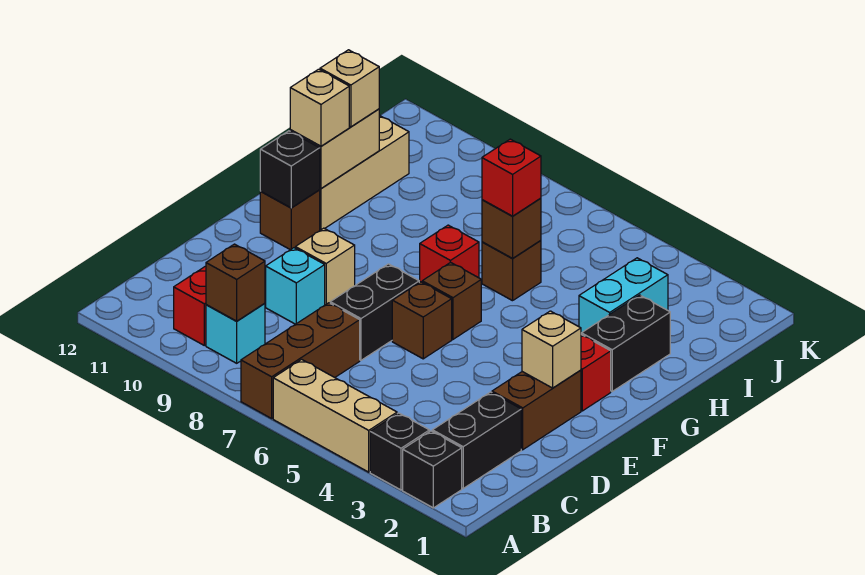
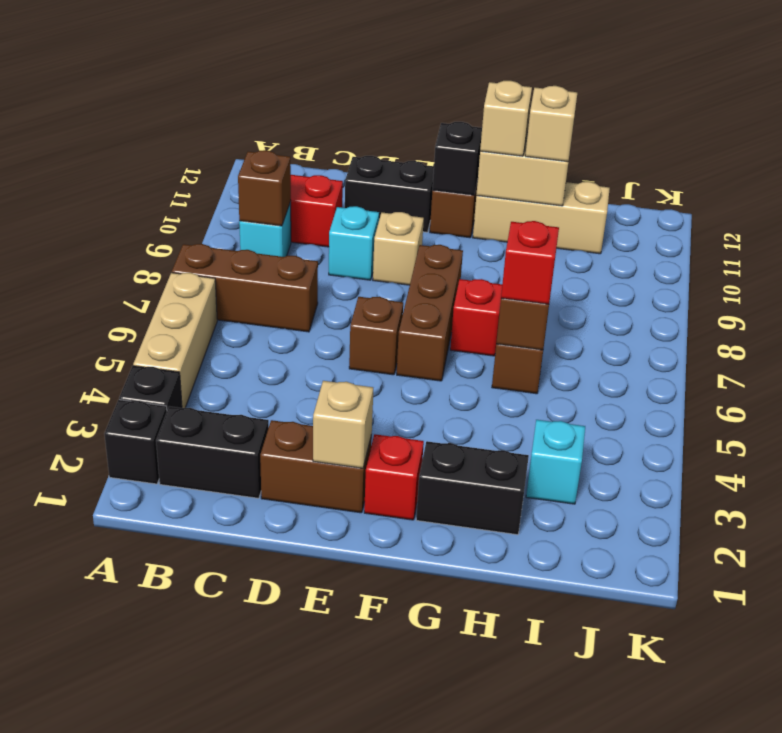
black 1x2 brick [330,264,419,360] -> black 1x2 brick moved to [345,156,434,232]
brown 1x1 brick [422,262,481,339] -> brown 1x3 brick [397,245,463,381]
cyan 1x2 brick [579,258,668,333] -> cyan 1x1 brick [526,420,585,504]

